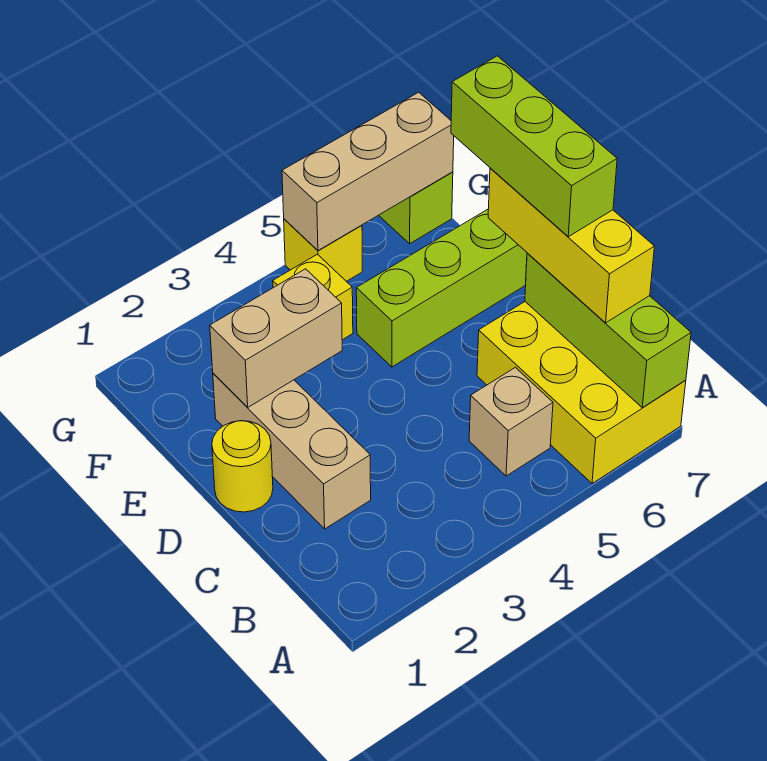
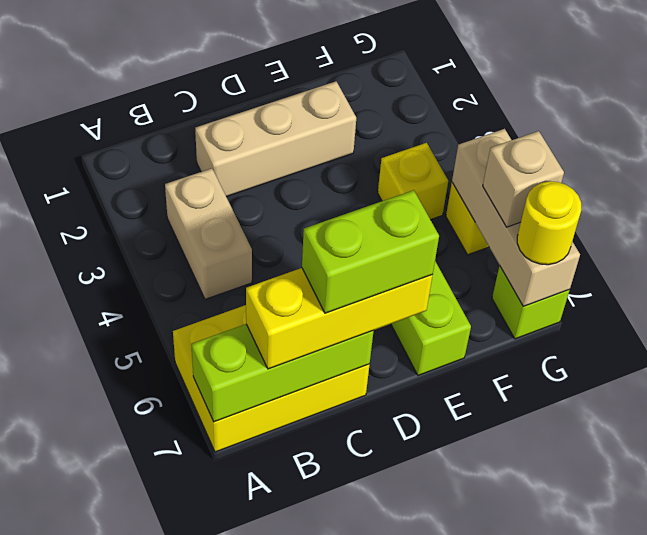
tan 1x1 brick [469,367,553,476] -> tan 1x1 brick moved to [483,131,564,227]
lime 1x3 brick [451,56,617,237] -> lime 1x2 brick [302,190,439,313]
yellow 1x1 round brick [212,421,273,512] -> yellow 1x1 round brick moved to [517,181,581,265]
tan 1x2 brick [210,269,342,407] -> tan 1x2 brick moved to [165,168,252,299]

